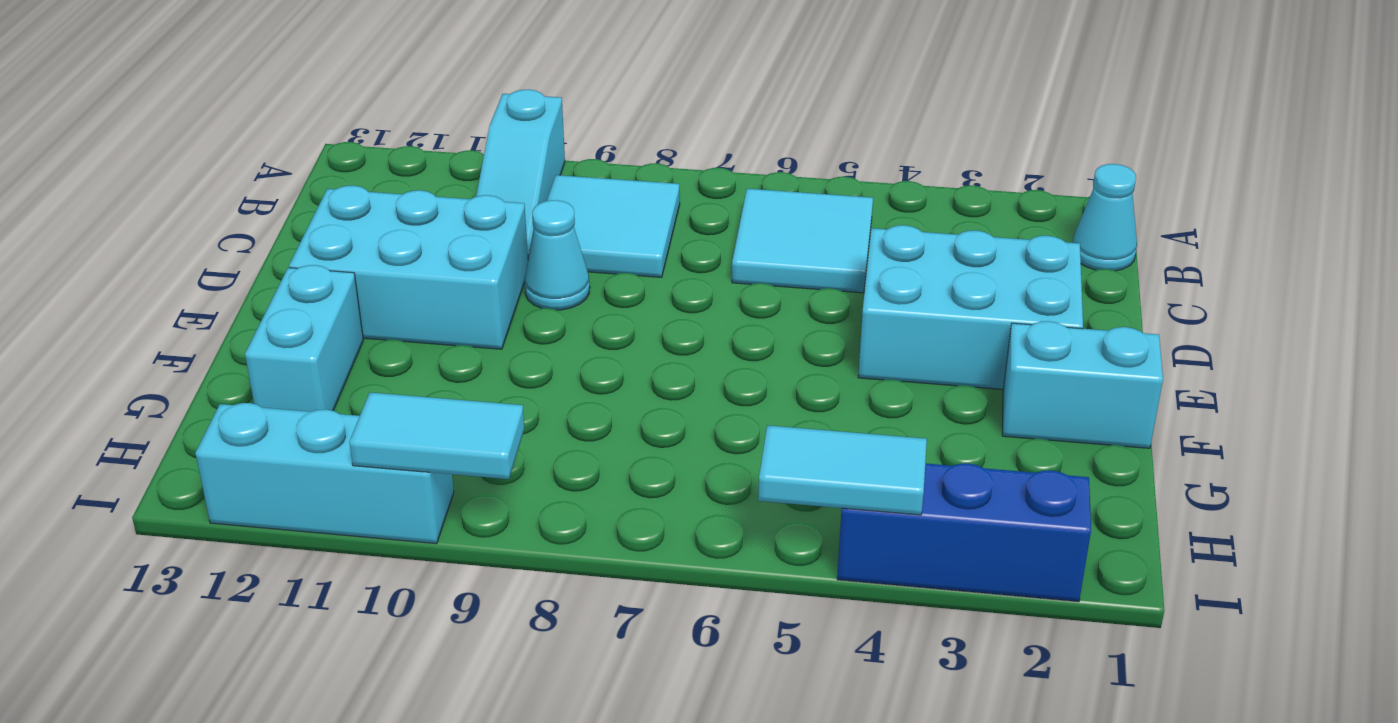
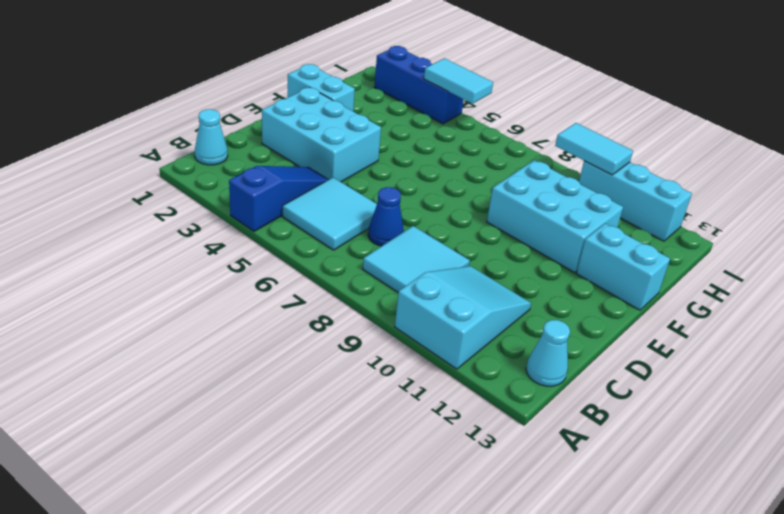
none -> blue 1x3 slope [229,166,329,231]
cyan 1x3 slope [476,90,565,259] -> cyan 2x3 slope [395,266,531,369]
none -> blue 1x1 cone [368,187,404,246]
cyan 1x1 cone [525,200,590,310] -> cyan 1x1 cone moved to [526,320,570,386]
cyan 2x3 brick [289,186,528,349] -> cyan 2x3 brick moved to [487,160,623,273]
cyan 1x2 brick [245,265,363,412] -> cyan 1x2 brick turned to [576,224,670,310]

